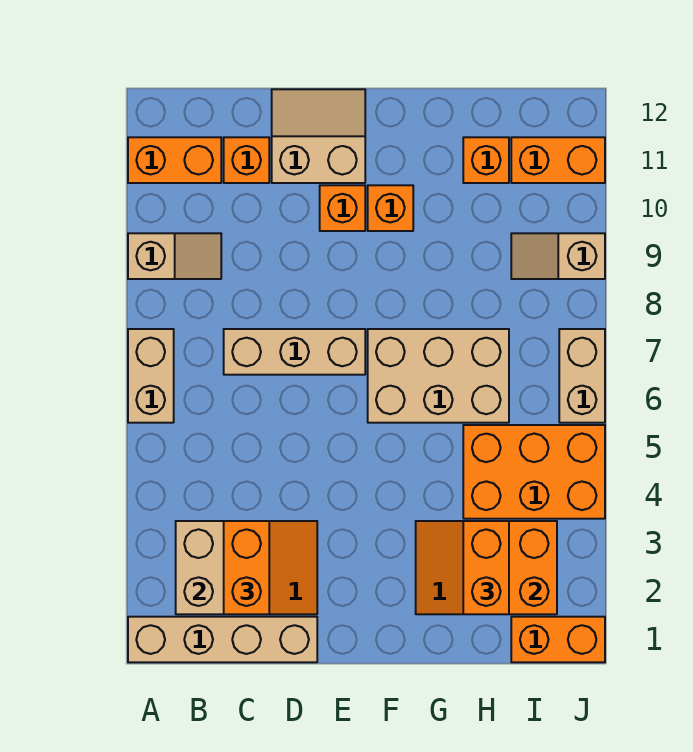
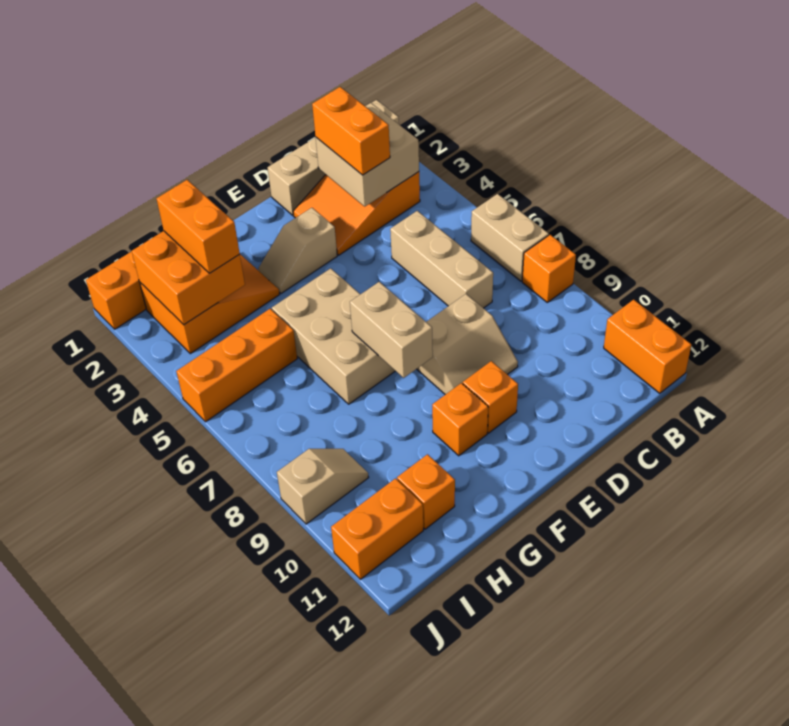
tan 1x2 slope [128,233,221,279] -> tan 1x2 slope moved to [258,208,337,293]
orange 1x2 brick [128,137,221,183] -> orange 1x2 brick turned to [604,300,691,393]
tan 1x3 brick [224,329,365,375] -> tan 1x3 brick turned to [390,211,493,308]
orange 1x1 brick [224,137,269,183] -> orange 1x1 brick moved to [522,235,576,302]
tan 2x2 slope [272,89,365,183] -> tan 2x2 slope moved to [417,294,518,395]
tan 2x3 brick [368,329,509,423] -> tan 2x3 brick turned to [272,268,395,404]
orange 2x3 brick [463,425,605,519] -> orange 1x3 brick [176,309,297,422]
tan 1x2 brick [559,329,605,423] -> tan 1x2 brick moved to [350,282,433,378]

